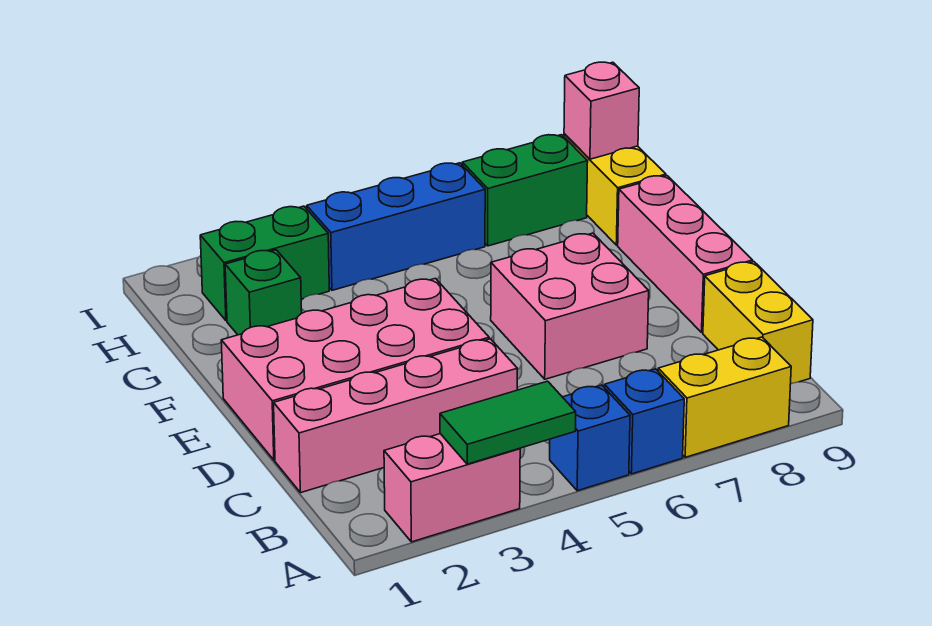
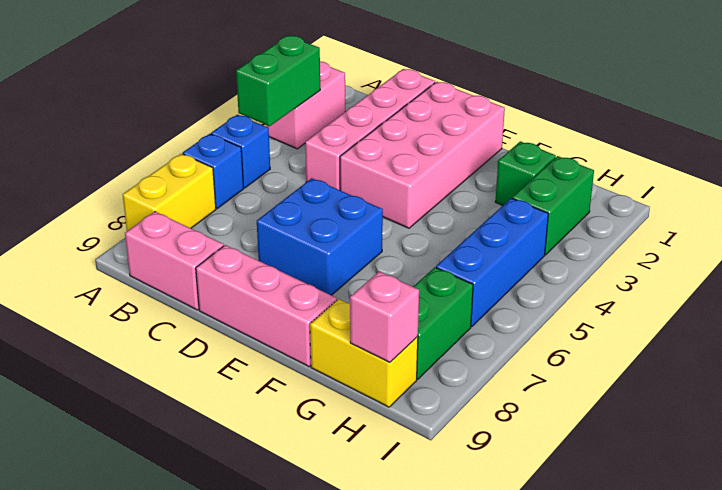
green 1x2 tile [440,381,576,464] -> green 1x2 brick [236,36,320,126]
yellow 1x2 brick [703,262,813,384] -> pink 1x2 brick [125,212,224,310]
pink 2x2 brick [491,233,649,379] -> blue 2x2 brick [257,178,383,295]

